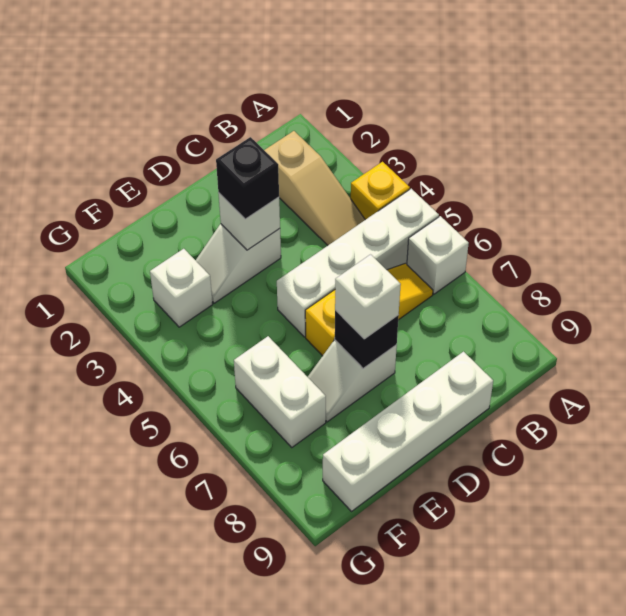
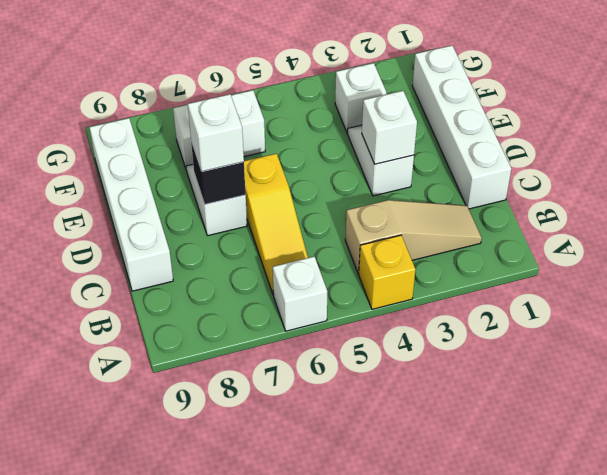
white 1x4 brick [277,189,439,337] -> white 1x4 brick moved to [412,46,511,209]
tan 1x3 slope [264,131,365,245] -> tan 1x3 slope turned to [345,200,482,274]
black 1x1 brick [216,137,279,219] -> none

